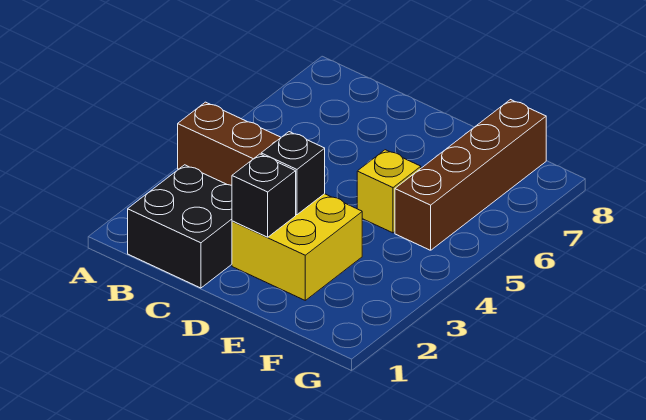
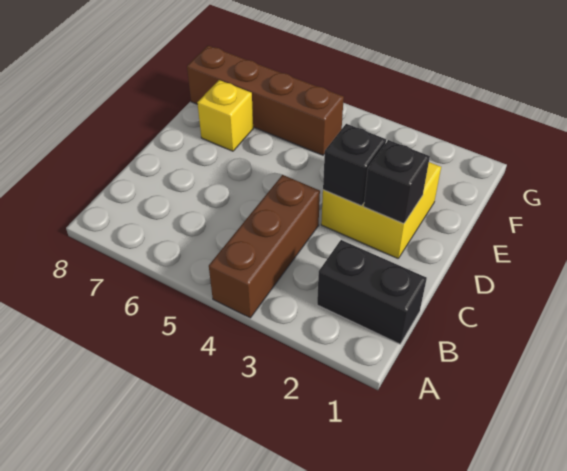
black 2x2 brick [128,165,232,288] -> black 1x2 brick [317,240,427,344]
yellow 1x1 brick [357,150,421,233] -> yellow 1x1 brick moved to [197,80,253,151]

